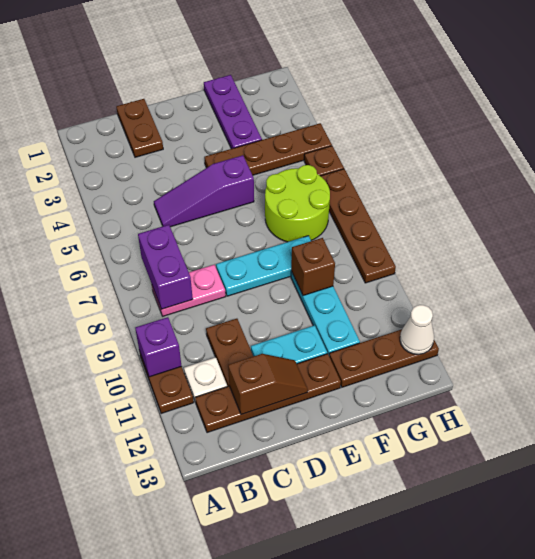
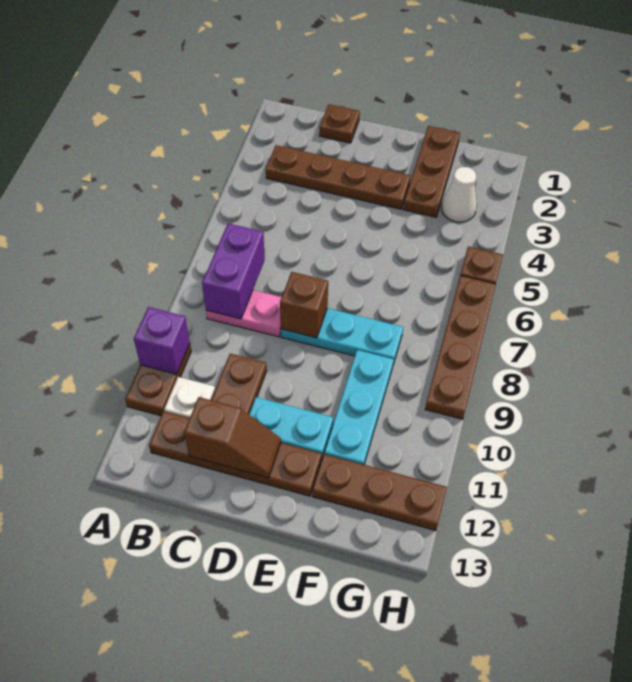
brown 1x2 plate [116,99,163,157] -> brown 1x1 plate [319,104,360,143]
purple 1x3 slope [154,155,254,227] -> none
brown 1x4 plate [204,123,332,175] -> brown 1x4 plate moved to [266,145,410,209]
purple 1x3 plate [204,75,262,149] -> brown 1x3 plate [403,126,460,217]
lime 2x2 round brick [265,165,330,242] -> none
brown 1x1 brick [291,238,335,296] -> brown 1x1 brick moved to [280,272,328,338]
white 1x1 cone [400,305,434,354] -> white 1x1 cone moved to [442,167,477,222]

